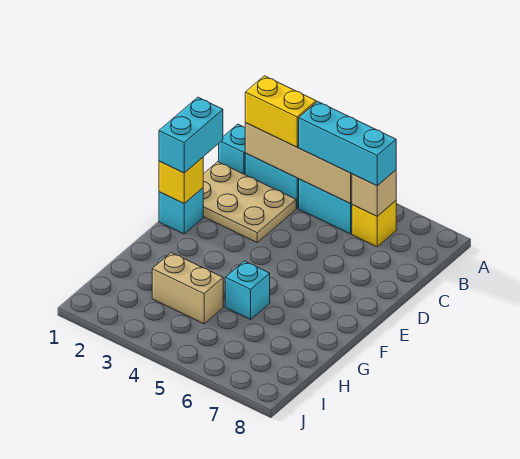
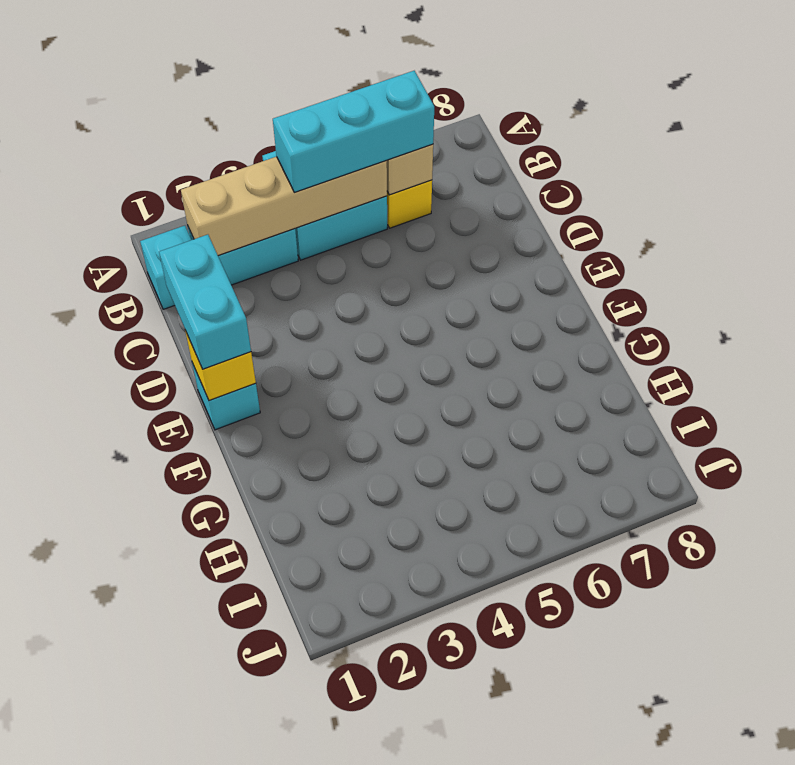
yellow 1x2 brick [245,76,316,147] -> none
tan 2x3 plate [203,162,296,242] -> none
cyan 1x1 brick [225,261,270,319] -> none
tan 1x2 brick [152,253,223,324] -> none

